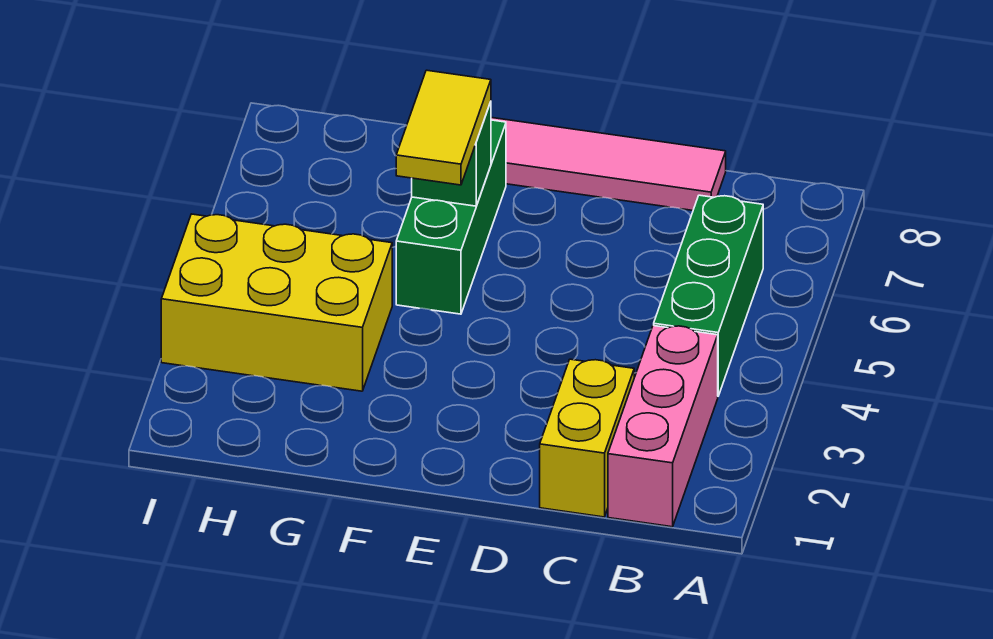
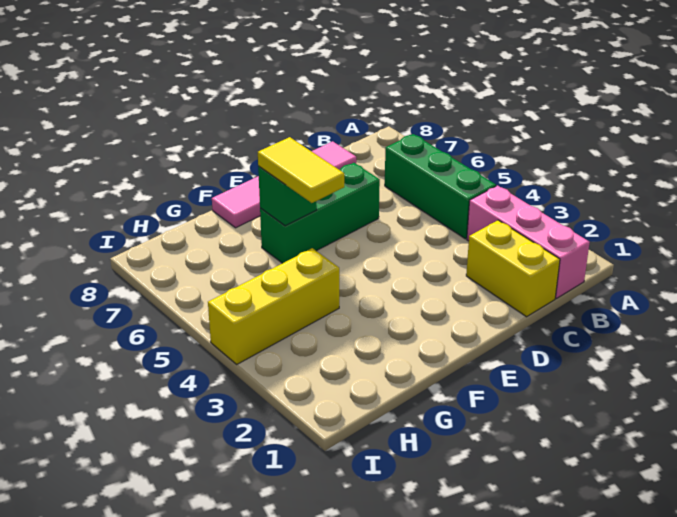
green 1x3 brick [396,120,506,314] -> green 1x3 brick turned to [260,163,380,263]
yellow 2x3 brick [161,214,392,391] -> yellow 1x3 brick [208,248,339,364]

